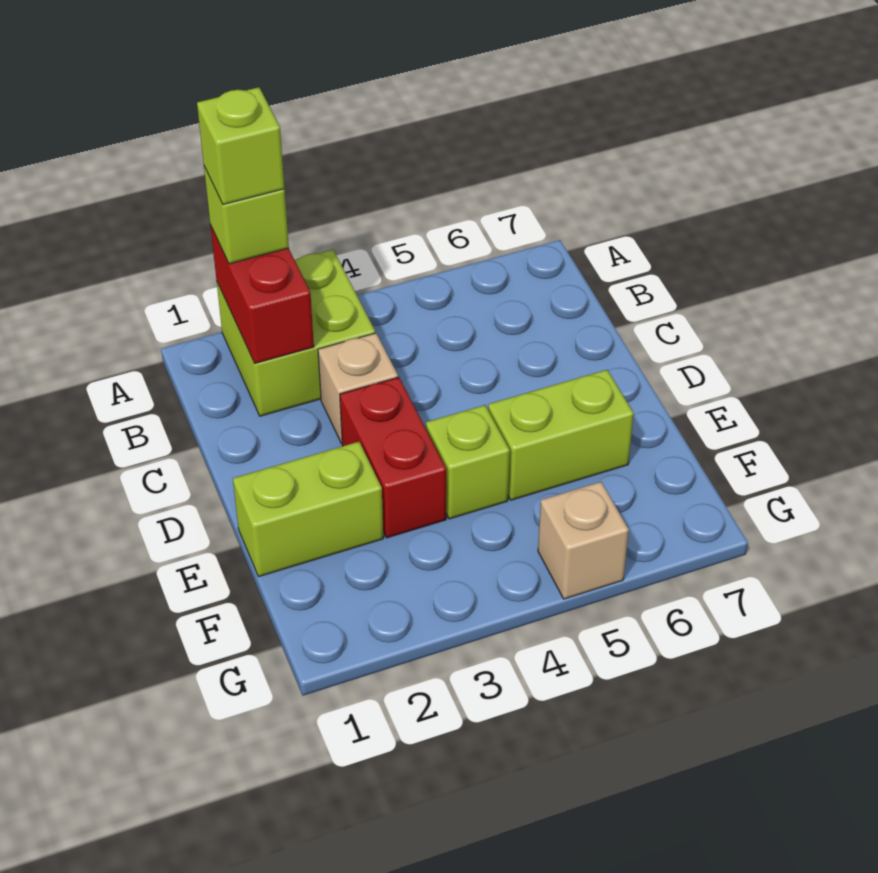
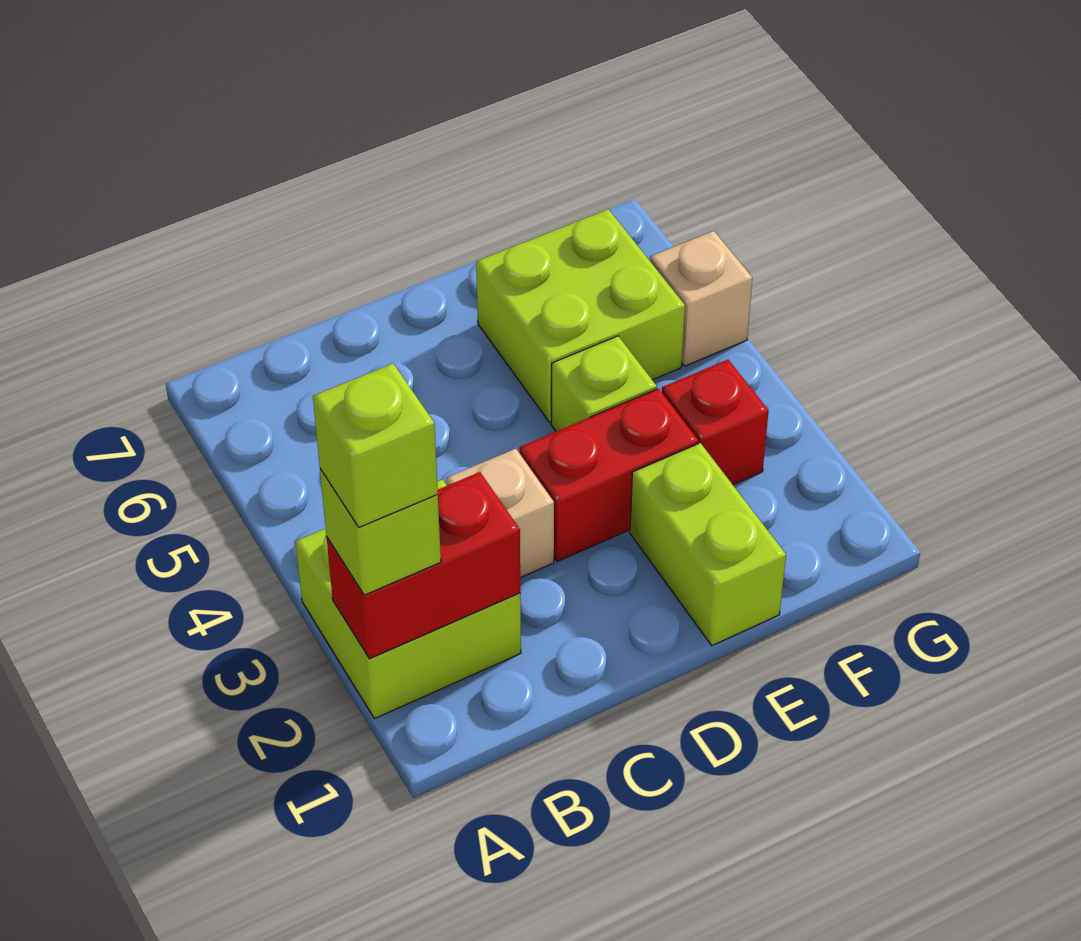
lime 1x2 brick [488,370,634,500] -> lime 2x2 brick [476,209,685,422]
none -> red 1x1 brick [662,360,769,485]

